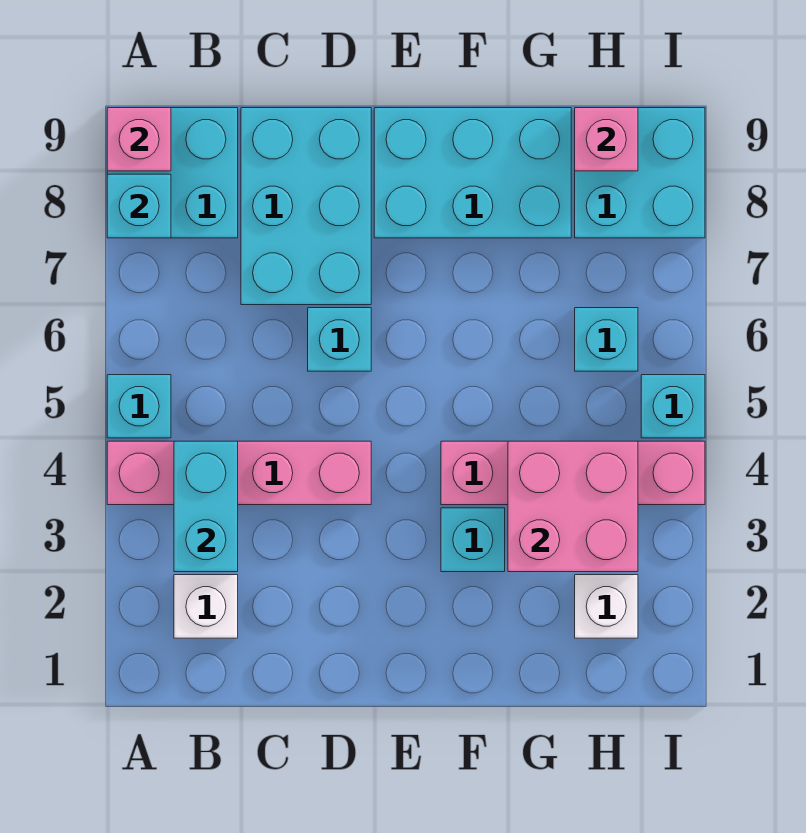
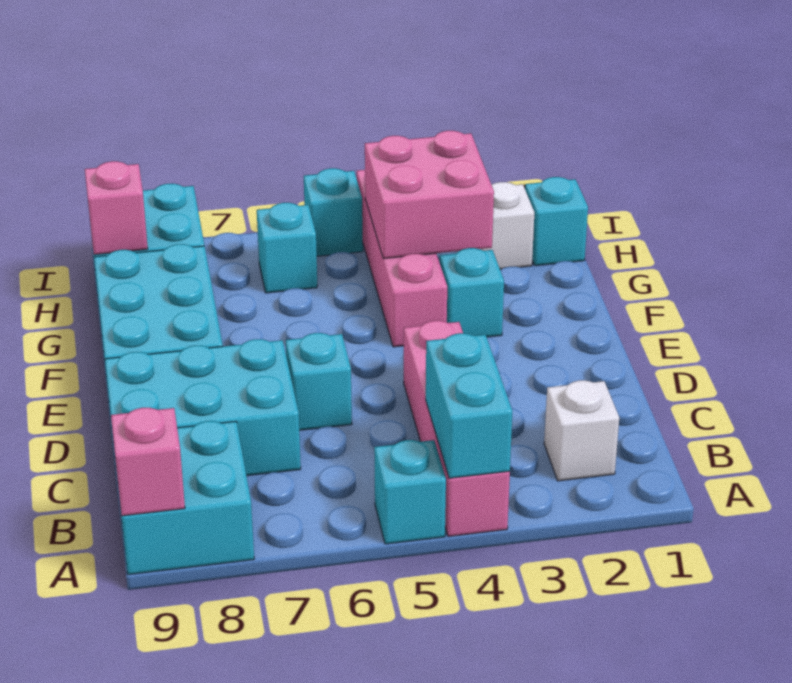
cyan 1x1 brick [107,174,171,238] -> cyan 1x1 brick moved to [525,177,588,266]
cyan 1x2 brick [174,441,238,572] -> cyan 1x2 brick turned to [426,333,512,478]

